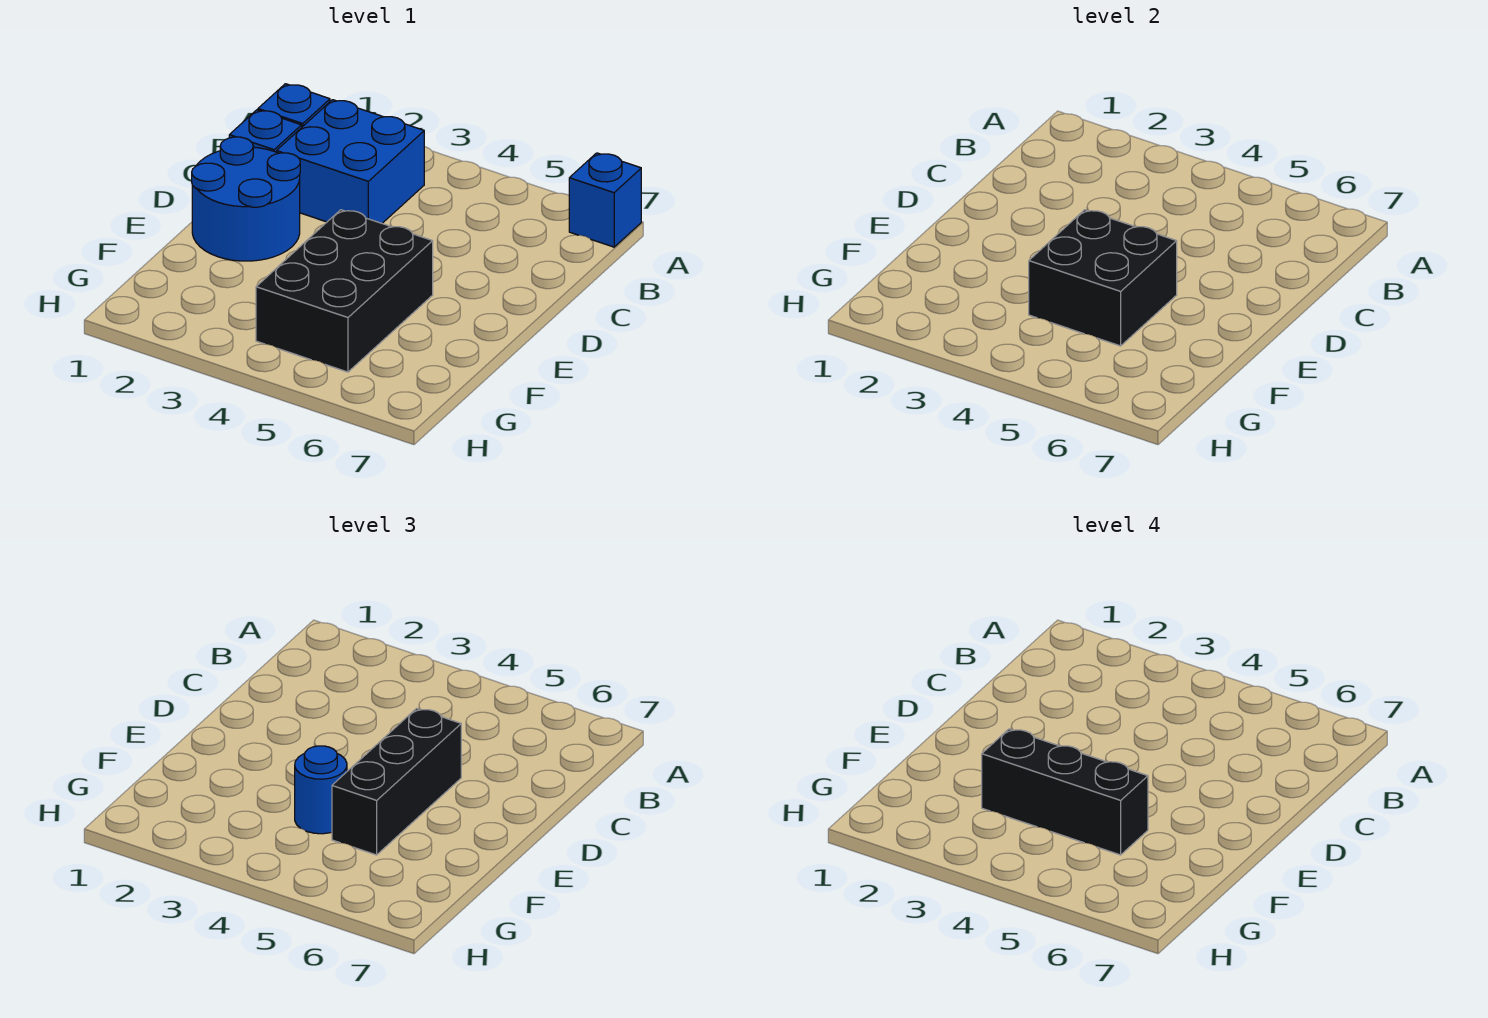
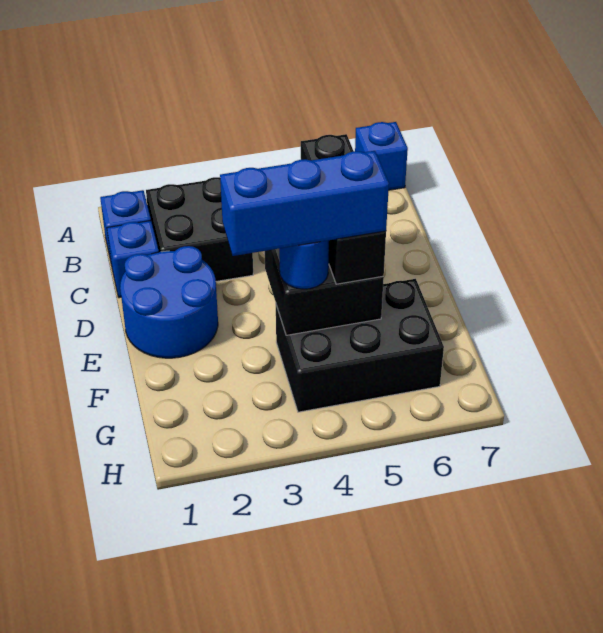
blue 2x2 brick [277,100,424,223] -> black 2x2 brick [146,177,253,281]
black 2x3 brick [256,210,433,372] -> black 2x3 brick turned to [276,279,444,412]
black 1x3 brick [982,729,1148,855] -> blue 1x3 brick [220,151,389,256]

